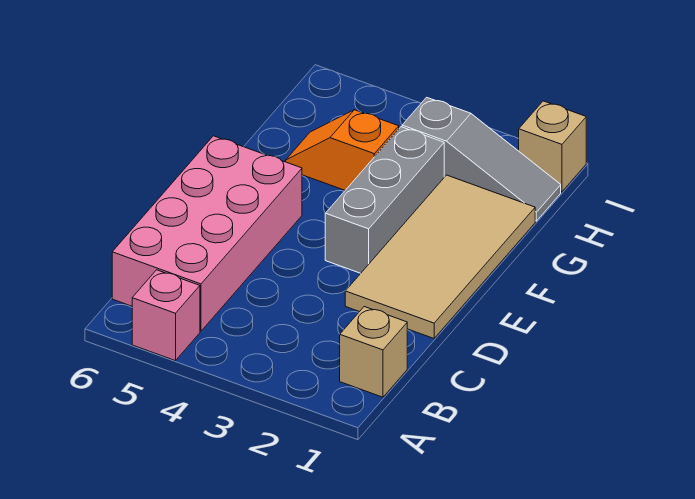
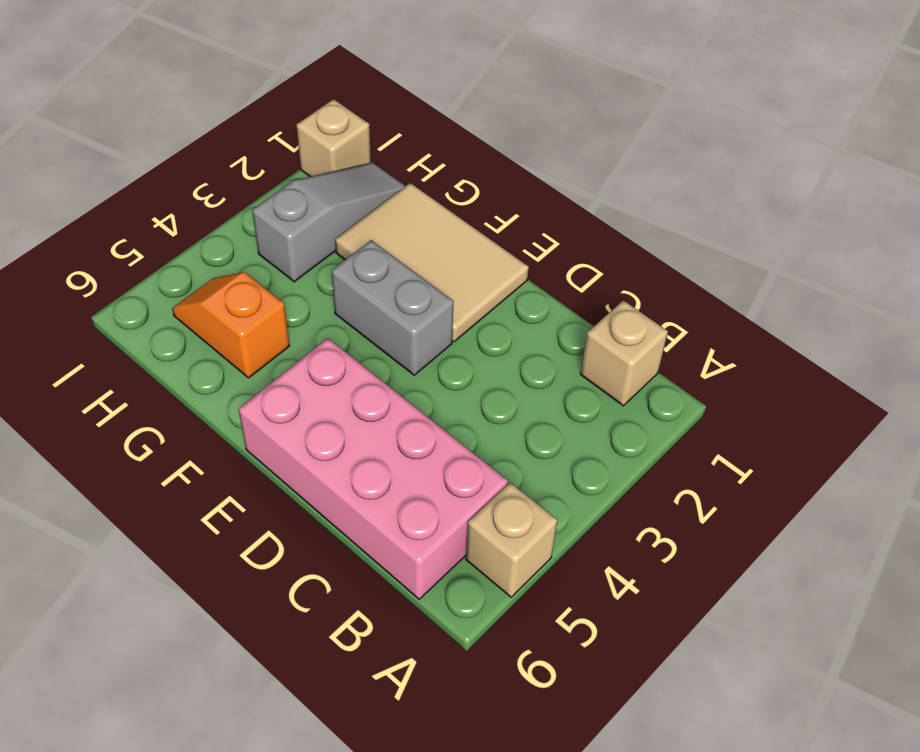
pink 1x1 brick [132,270,200,361] -> tan 1x1 brick [466,483,558,597]
tan 2x4 tile [345,175,535,338] -> tan 2x3 tile [335,183,529,342]
grey 1x3 brick [325,127,444,273] -> grey 1x2 brick [332,240,454,375]
orange 1x2 slope [286,110,399,190] -> orange 1x2 slope turned to [172,272,289,378]

